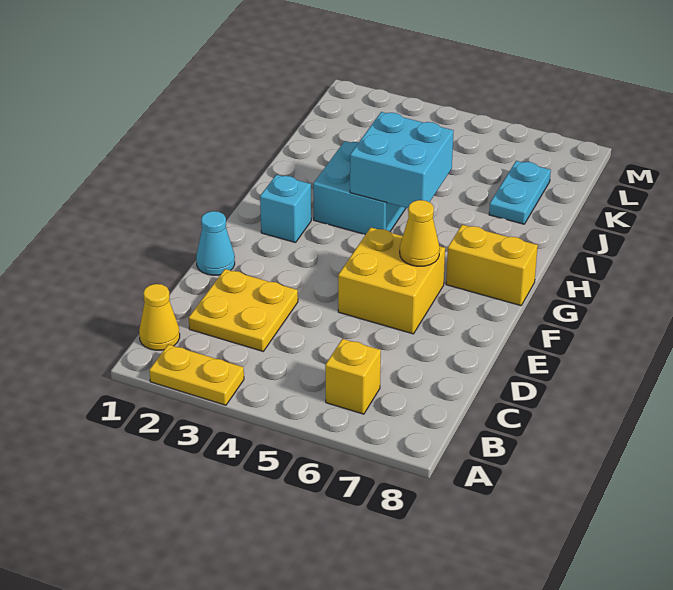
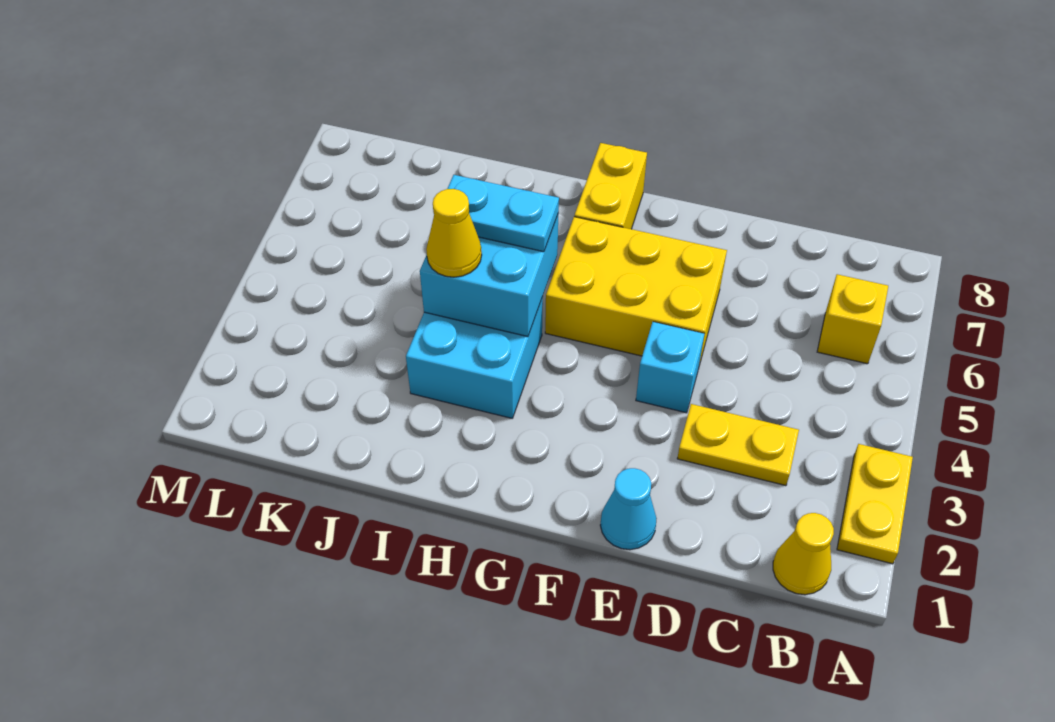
yellow 2x2 plate [189,269,298,351] -> yellow 1x2 plate [677,404,799,486]
yellow 2x2 brick [338,228,445,334] -> yellow 2x3 brick [545,217,727,369]
yellow 1x1 cone [400,200,440,266] -> yellow 1x1 cone moved to [426,189,482,277]
cyan 1x1 brick [260,175,311,243] -> cyan 1x1 brick moved to [636,322,705,413]
cyan 1x2 plate [489,161,551,224] -> cyan 1x2 plate moved to [447,175,559,252]

